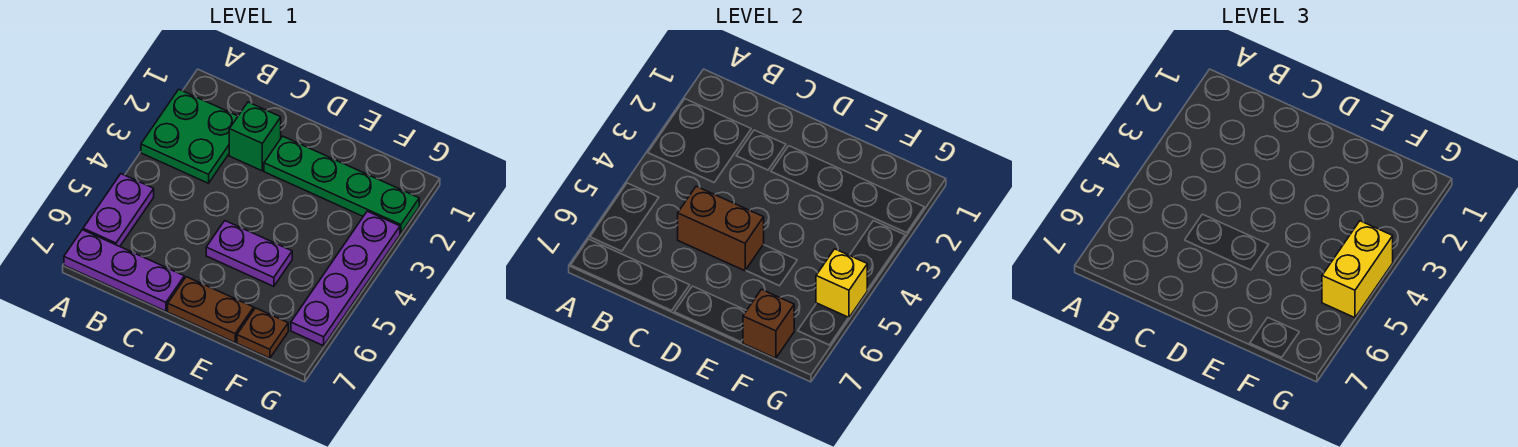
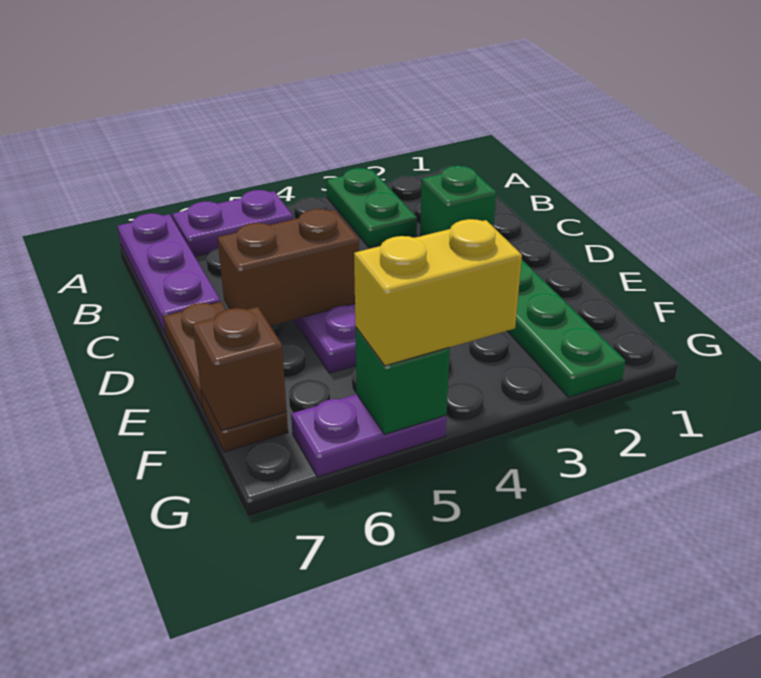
green 2x2 plate [141,89,238,183] -> green 1x2 plate [326,168,417,247]
brown 1x2 brick [678,186,764,271] -> brown 1x2 brick turned to [217,209,359,326]
purple 1x4 plate [291,211,400,346] -> purple 1x2 plate [291,394,446,477]
yellow 1x1 brick [816,249,867,318] -> green 1x1 brick [355,327,450,434]

